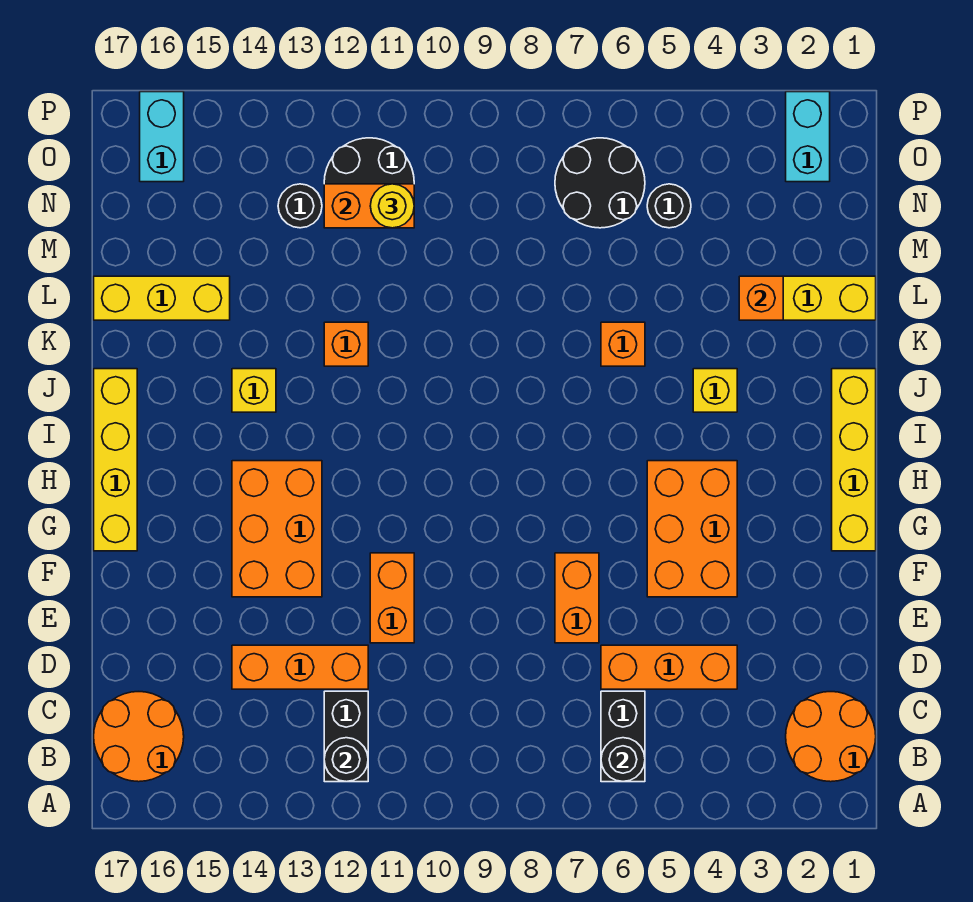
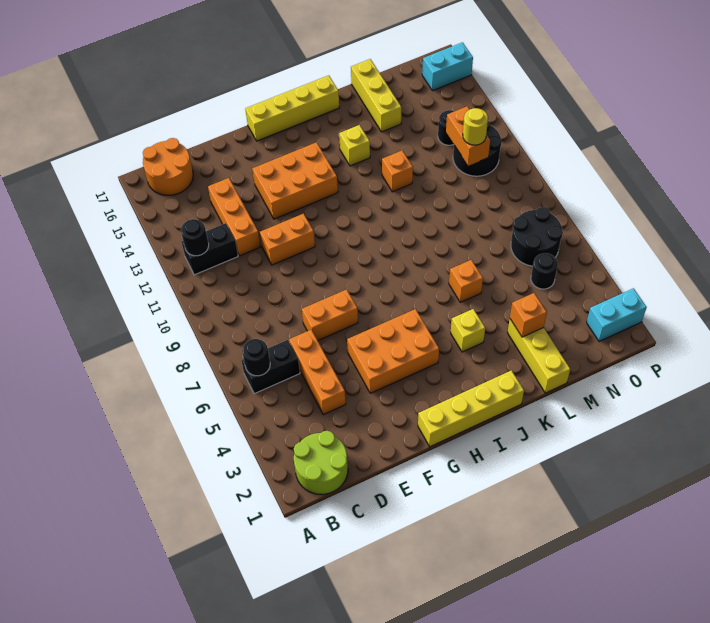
orange 2x2 round brick [786,692,876,782] -> lime 2x2 round brick [294,431,348,494]

